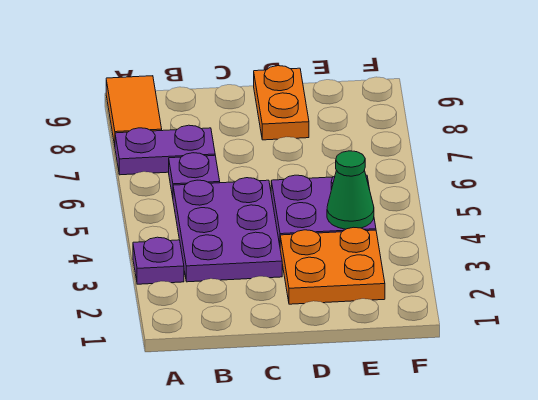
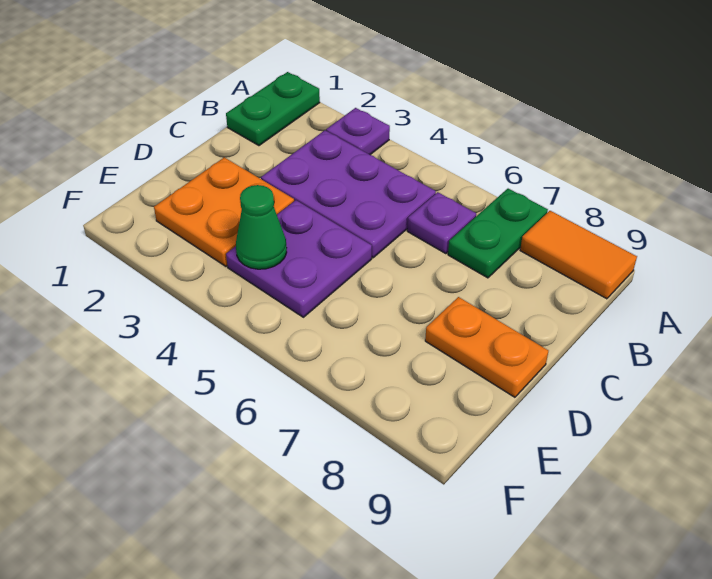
none -> green 1x2 plate [226,72,320,146]
purple 1x2 plate [115,125,215,175] -> green 1x2 plate [448,189,548,278]

